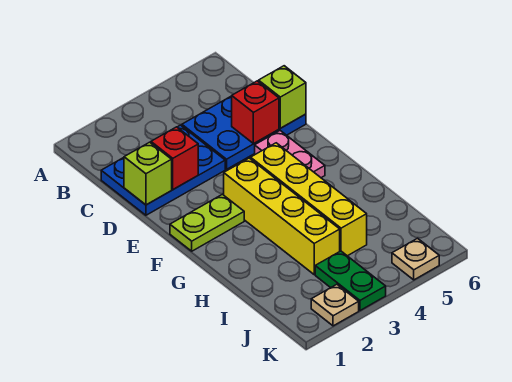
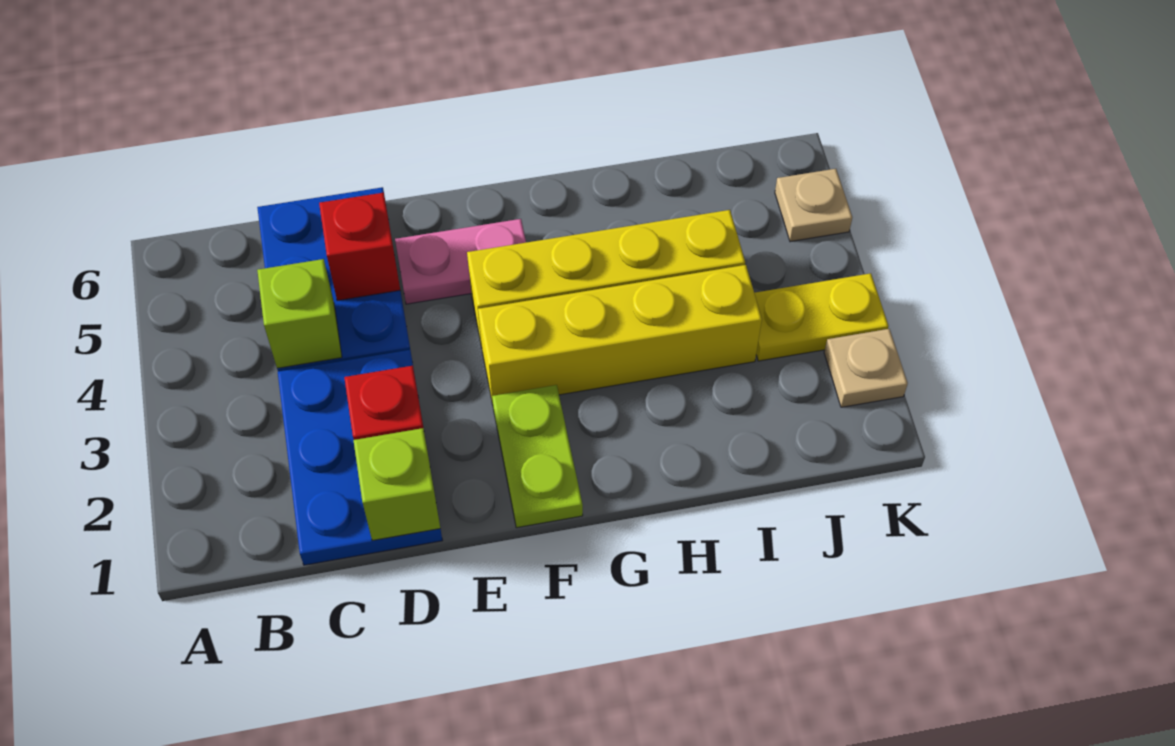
lime 1x1 brick [259,66,306,128] -> lime 1x1 brick moved to [257,259,342,368]
green 1x2 plate [315,251,386,311] -> yellow 1x2 plate [754,273,889,361]

